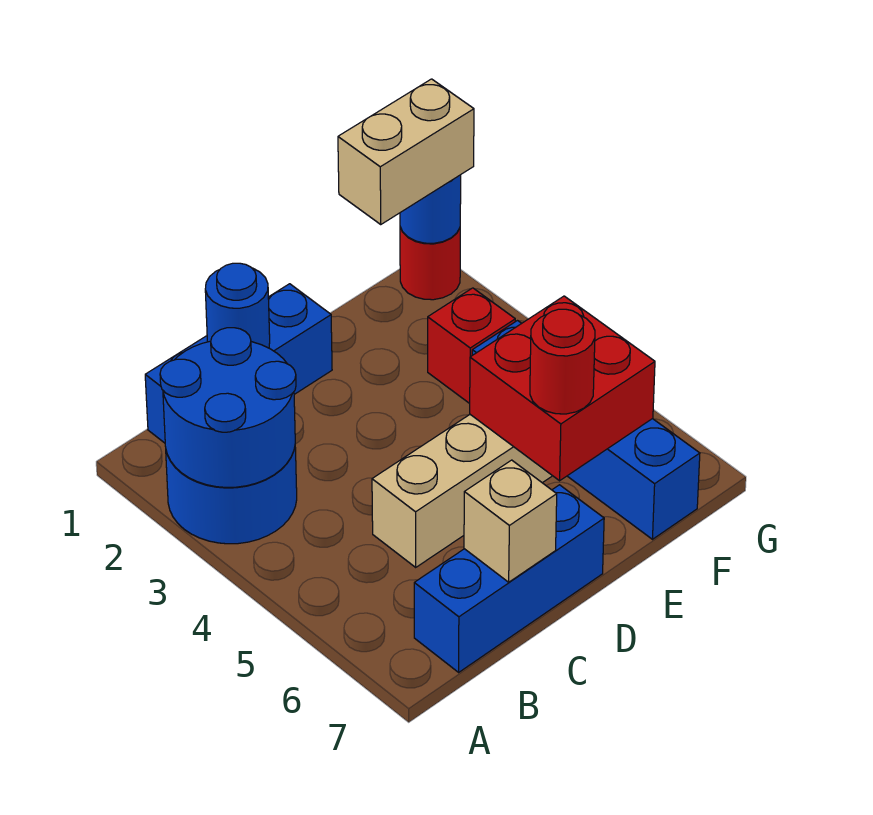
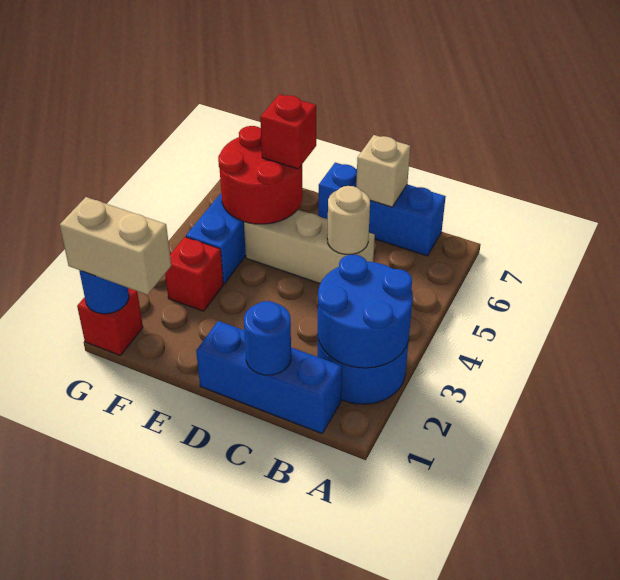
none -> tan 1x1 round brick [327,186,370,254]
red 2x2 brick [470,296,655,481] -> red 2x2 round brick [218,126,303,224]
red 1x1 round brick [530,309,595,414] -> red 1x1 brick [260,94,316,169]
red 1x1 round brick [400,227,460,300] -> red 1x1 brick [77,288,143,355]

